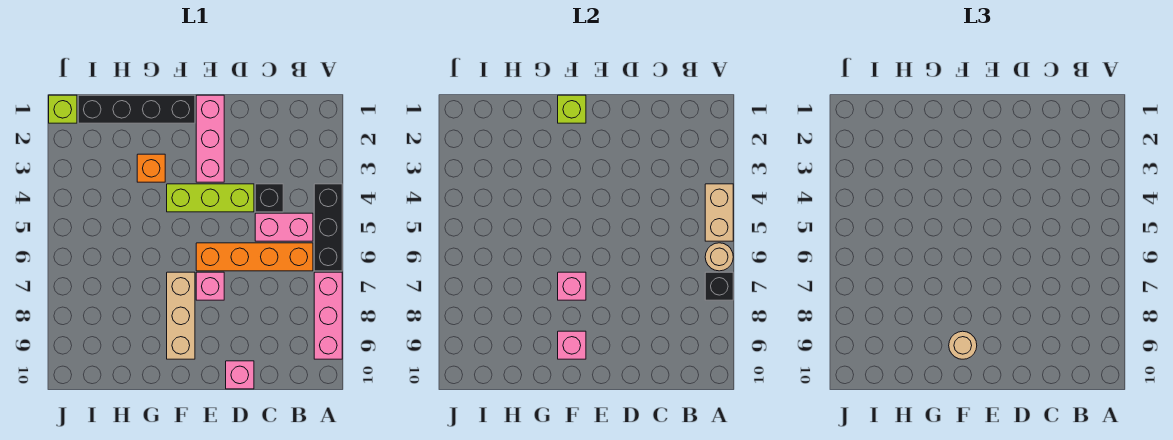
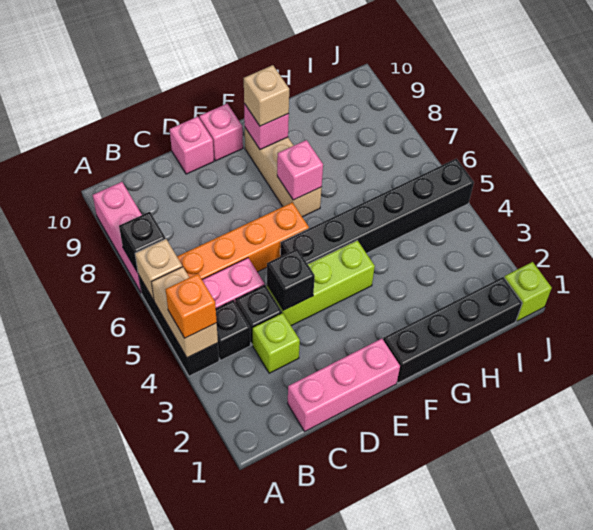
tan 1x1 round brick [705,243,733,271] -> tan 1x1 brick [135,239,182,300]
none -> black 1x1 brick [216,300,250,360]
none -> black 1x1 brick [267,249,315,310]
pink 1x3 brick [196,95,224,182] -> pink 1x3 brick turned to [288,339,400,431]
none -> black 1x6 brick [280,159,474,264]
pink 1x1 brick [196,272,224,300] -> pink 1x1 brick moved to [199,104,243,161]
lime 1x1 brick [558,95,586,123] -> lime 1x1 brick moved to [253,313,300,373]
tan 1x1 round brick [949,331,977,359] -> tan 1x1 brick [244,65,289,126]
orange 1x1 brick [137,154,165,182] -> orange 1x1 brick moved to [166,274,217,338]

